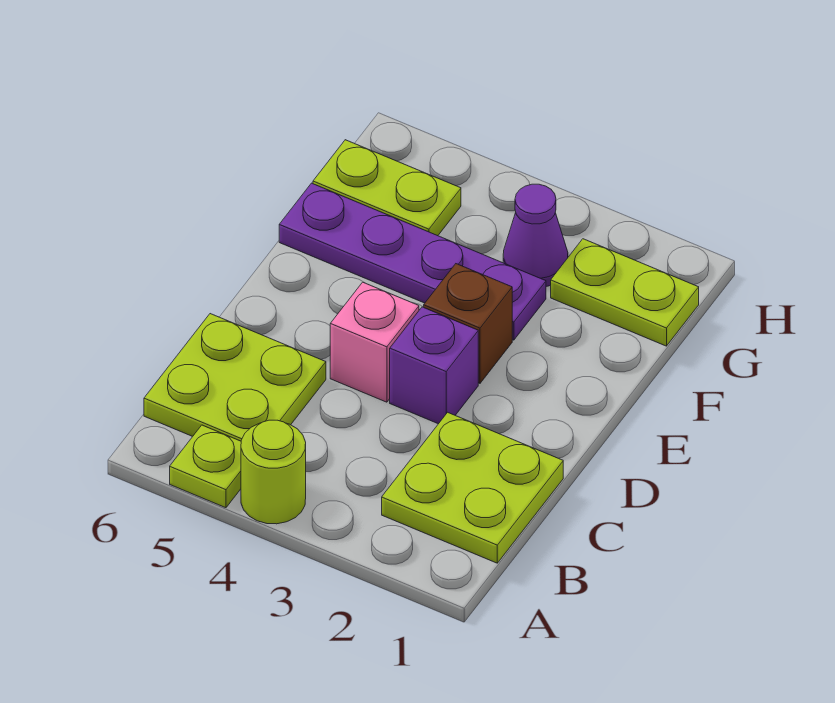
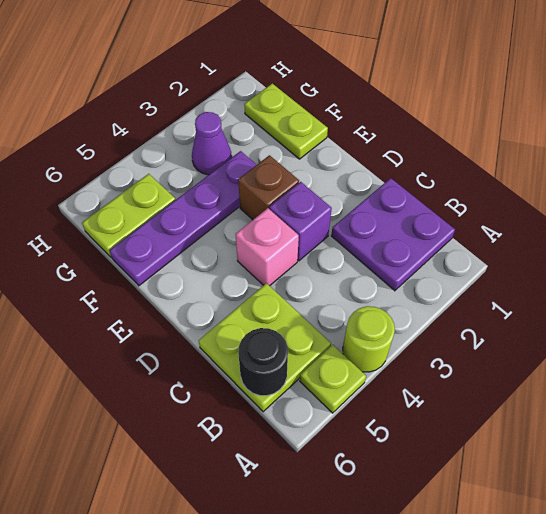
lime 2x2 plate [382,412,563,563] -> purple 2x2 plate [331,178,455,291]
none -> black 1x1 round brick [238,328,288,396]
lime 1x2 plate [551,239,699,346] -> lime 1x2 plate turned to [244,84,328,159]

